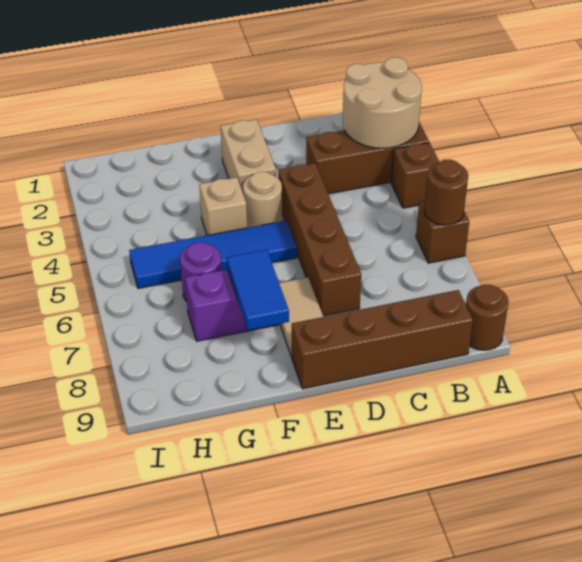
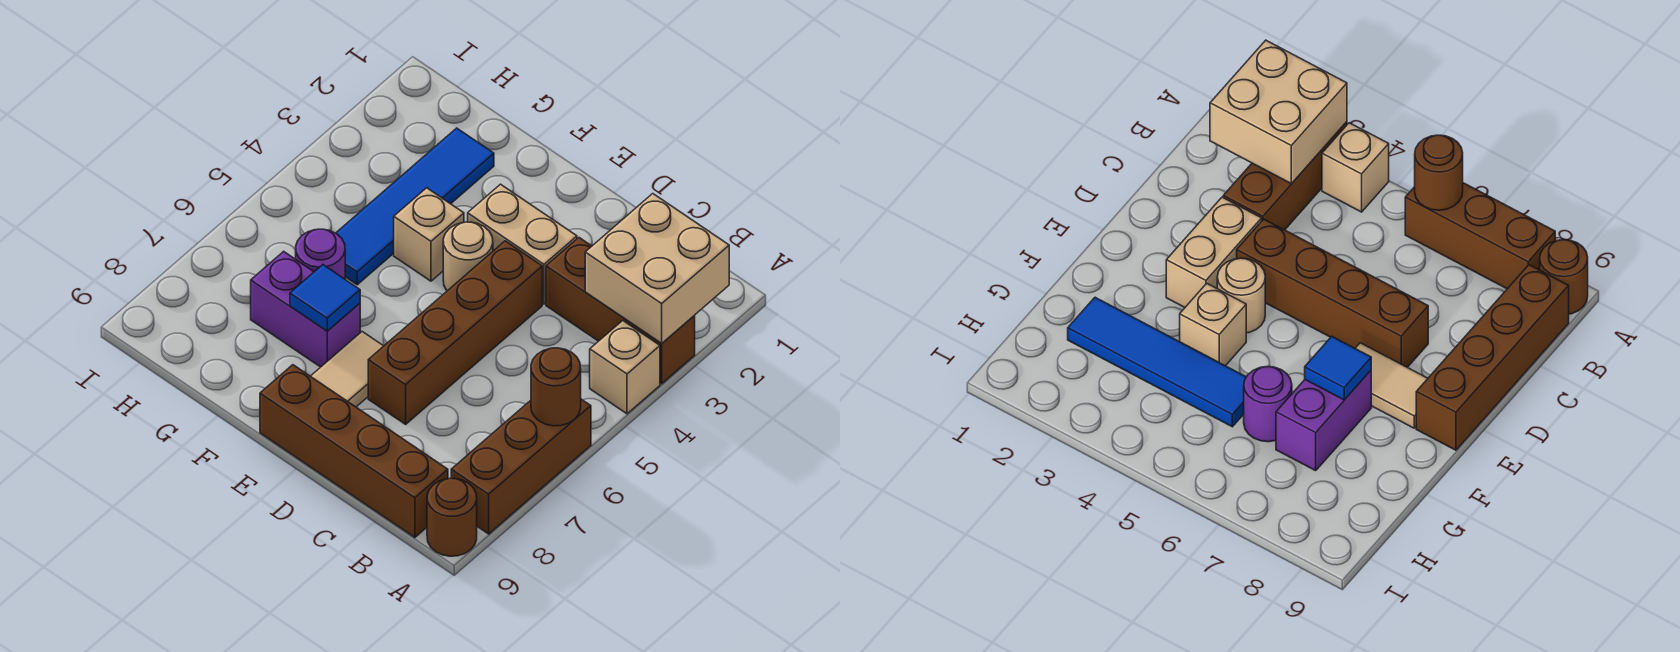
tan 2x2 round brick [342,57,422,148] -> tan 2x2 brick [585,194,729,344]
brown 1x1 brick [391,143,439,208] -> tan 1x1 brick [590,321,660,414]
brown 1x1 brick [416,201,469,263] -> brown 1x3 brick [451,399,591,534]
tan 1x2 brick [221,119,276,192] -> tan 1x2 brick turned to [468,184,577,304]
blue 1x4 tile [129,221,297,289] -> blue 1x4 tile turned to [336,128,494,285]
blue 1x2 tile [227,250,289,330] -> blue 1x1 tile [290,265,360,331]

